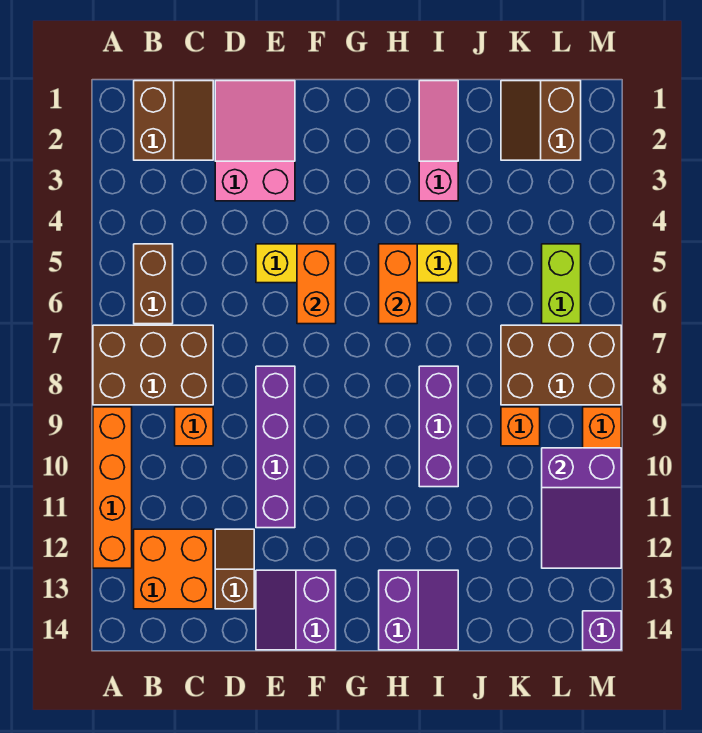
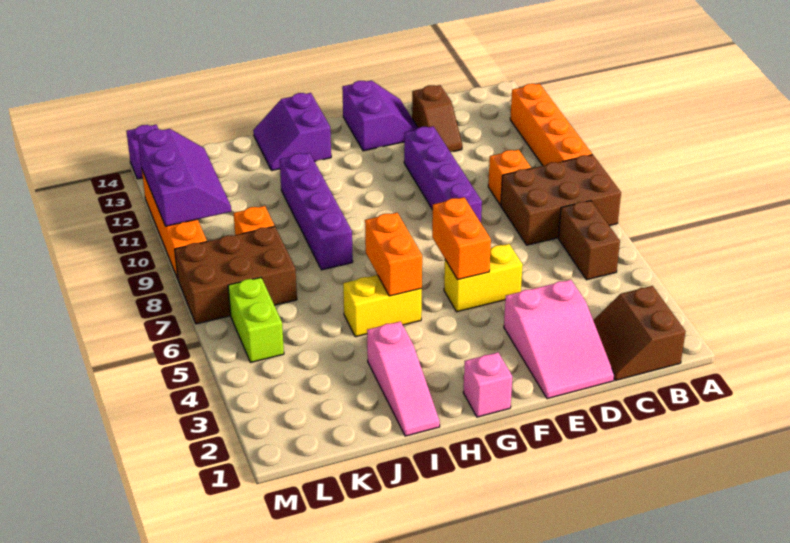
orange 2x2 brick [134,529,213,609] -> none
none -> pink 1x1 brick [463,352,512,417]
purple 1x3 brick [419,366,458,487] -> purple 1x4 brick [280,153,353,270]
brown 2x2 slope [501,81,581,160] -> none
purple 2x3 slope [542,448,621,568] -> purple 2x3 slope turned to [138,129,231,226]

